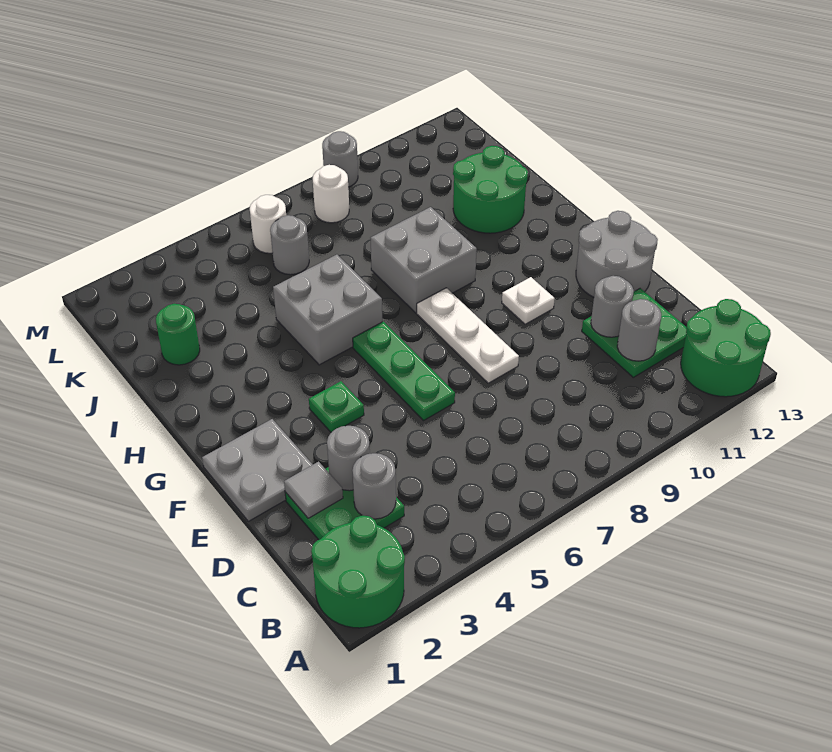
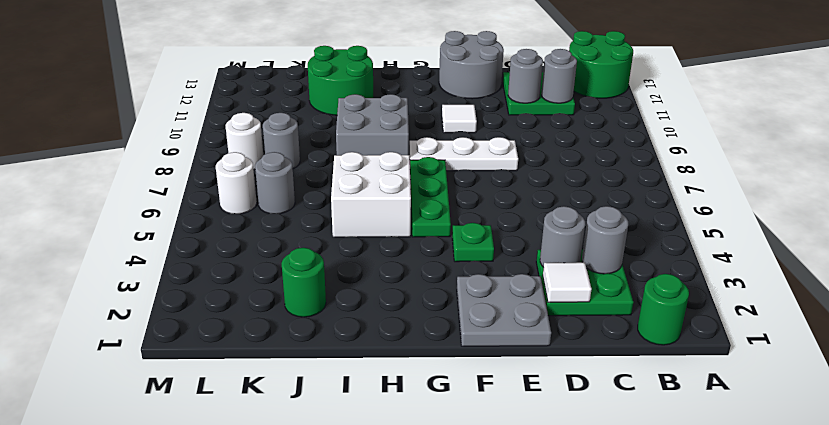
green 2x2 round brick [311,515,405,628] -> green 1x1 round brick [638,274,689,345]
grey 1x1 tile [284,462,343,518] -> white 1x1 tile [543,262,592,302]
green 1x3 plate [353,322,455,421] -> green 1x3 plate turned to [410,157,451,237]
white 1x1 plate [502,277,555,324] -> white 1x1 tile [442,105,477,133]
grey 2x2 brick [273,255,382,365] -> white 2x2 brick [331,152,411,237]
grey 1x1 round brick [322,131,358,187] -> grey 1x1 round brick moved to [263,113,300,169]

